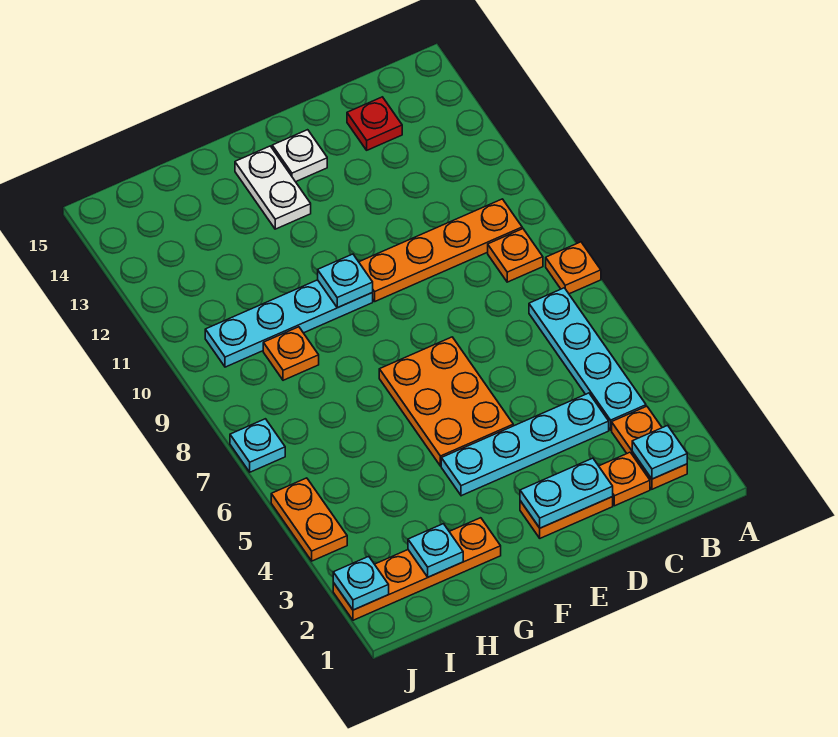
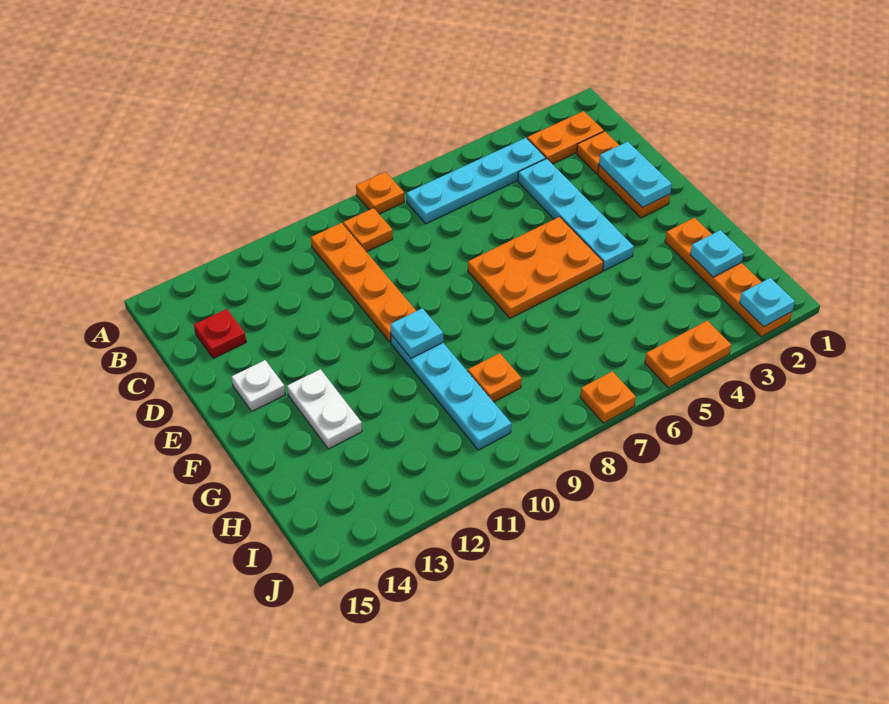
cyan 1x1 plate [632,425,687,479] -> none
white 1x2 plate [235,146,311,229] -> white 1x2 plate turned to [287,369,362,449]
cyan 1x1 plate [230,419,285,472] -> orange 1x1 plate [580,371,636,423]

